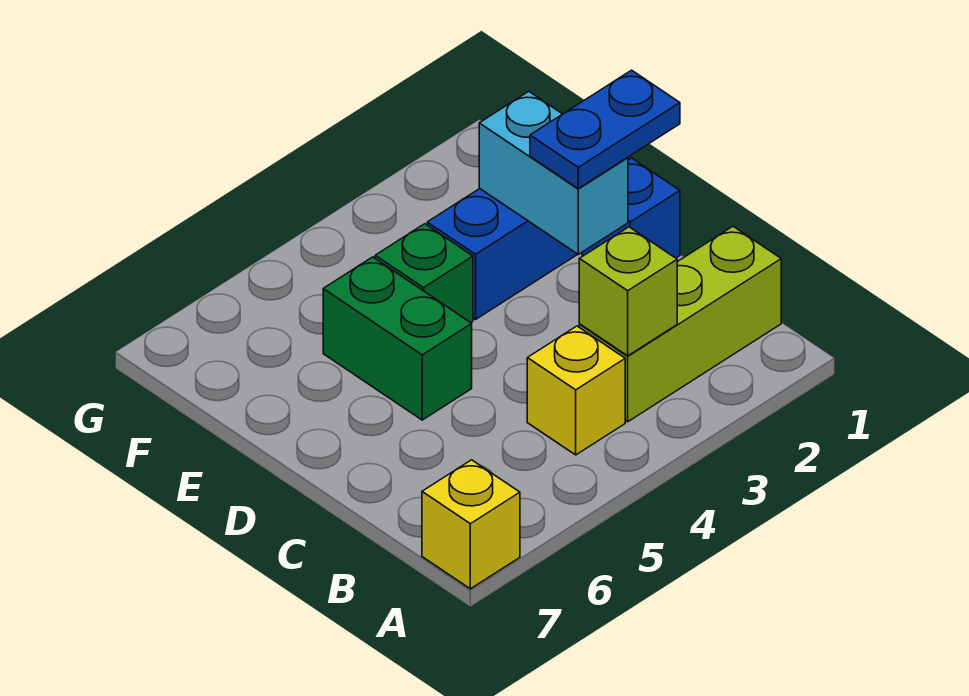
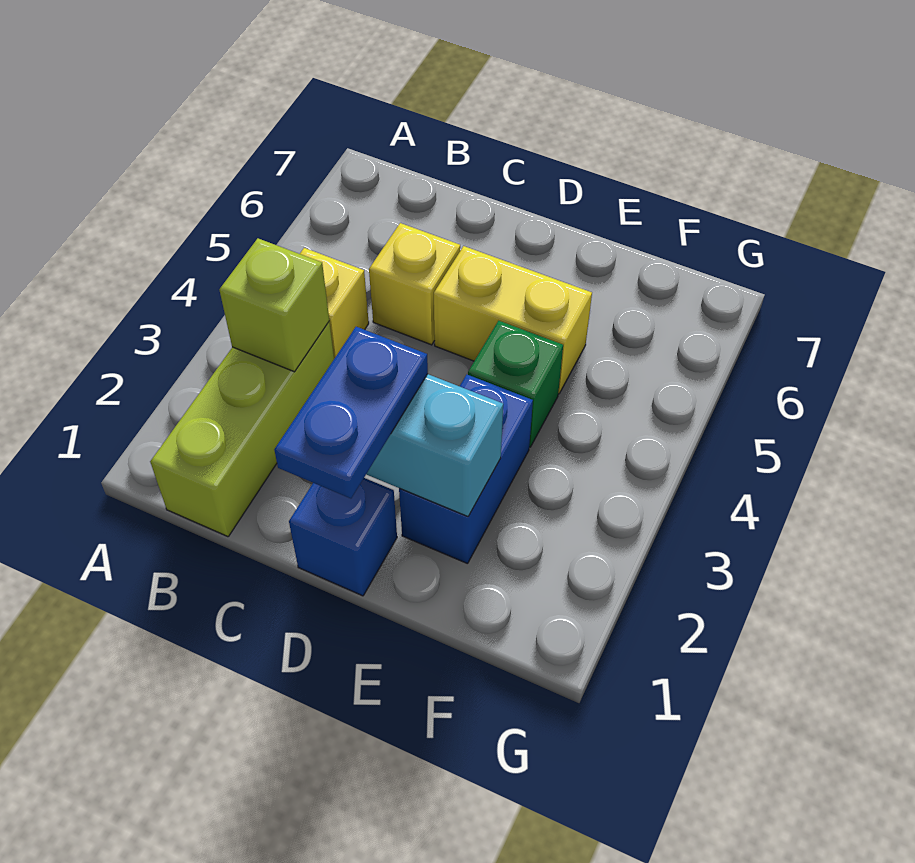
yellow 1x1 brick [422,460,520,589] -> yellow 1x1 brick moved to [369,223,460,345]
green 1x2 brick [323,257,472,420] -> yellow 1x2 brick [434,246,592,394]

